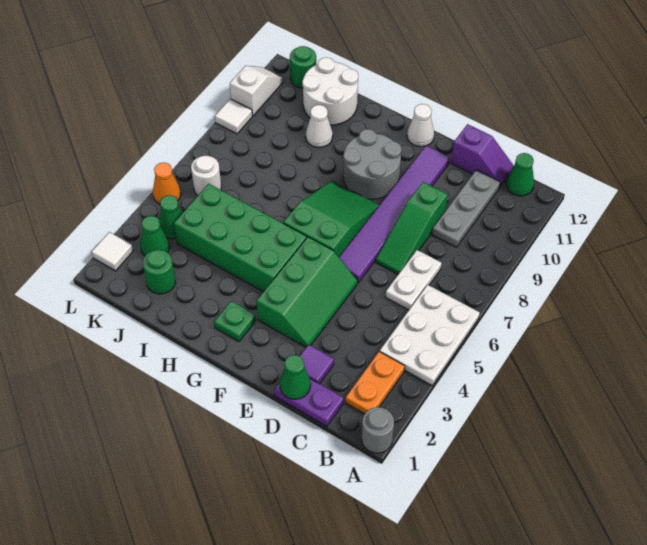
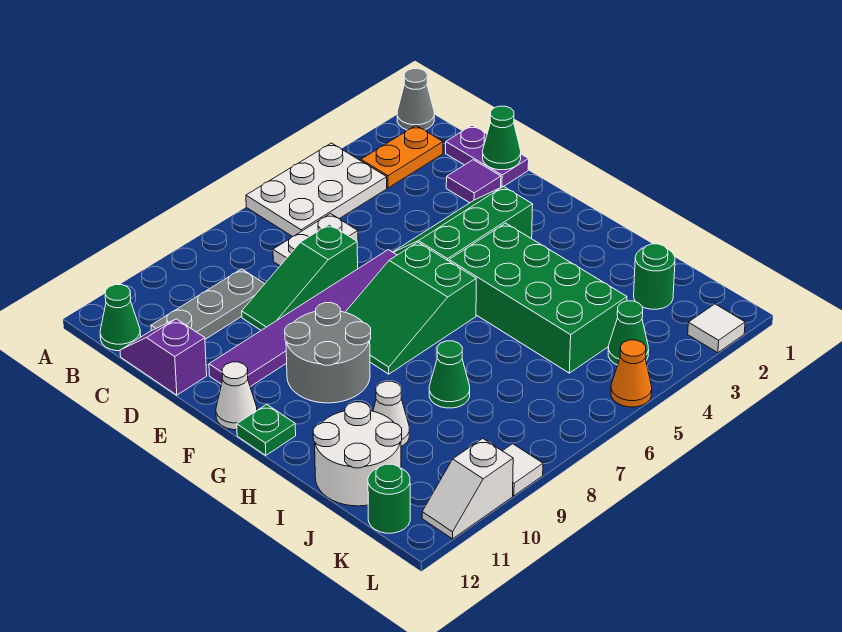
grey 1x1 round brick [362,407,394,453] -> grey 1x1 cone [397,69,434,130]
green 1x3 slope [376,182,448,274] -> green 1x3 slope turned to [242,224,358,330]
green 1x1 plate [214,301,256,342] -> green 1x1 plate moved to [237,404,296,455]
green 1x1 cone [140,216,169,256] -> green 1x1 cone moved to [429,341,470,408]
white 1x1 round brick [191,156,221,196] -> none

